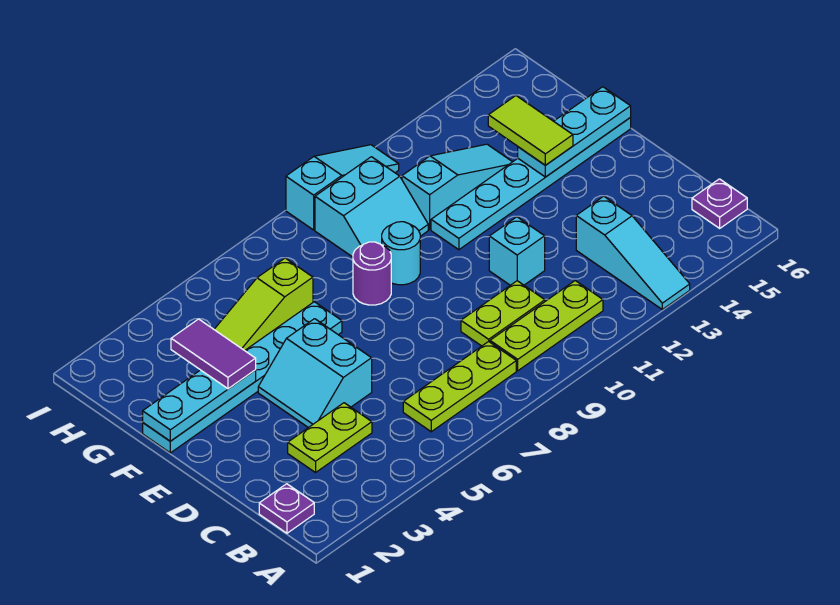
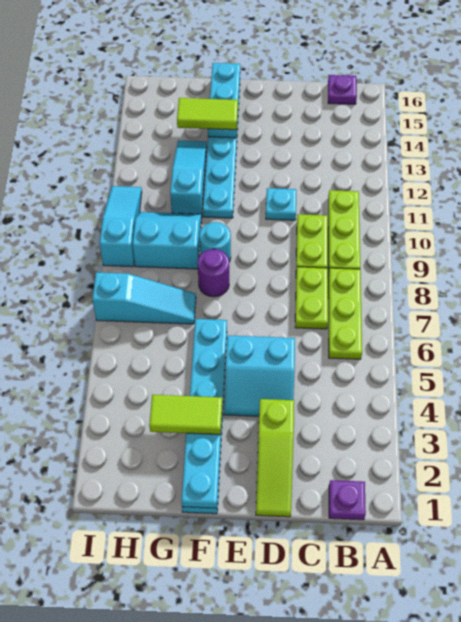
cyan 1x3 slope [576,196,690,309] -> cyan 1x3 slope moved to [92,272,196,324]
lime 1x2 plate [288,403,372,473] -> lime 1x2 plate moved to [295,267,328,329]
cyan 1x1 brick [489,217,545,285] -> cyan 1x1 plate [266,188,296,220]
purple 1x2 tile [171,319,256,389] -> lime 1x2 tile [149,395,222,435]
lime 1x3 slope [214,258,313,351] -> lime 1x3 slope moved to [256,399,294,517]
cyan 2x2 slope [315,157,428,257] -> cyan 2x2 slope turned to [133,212,202,269]

